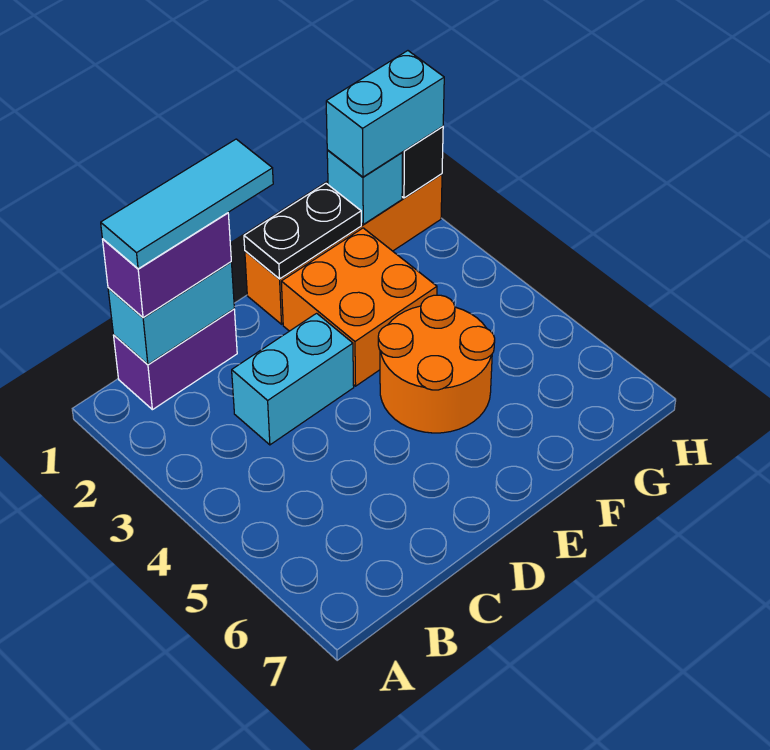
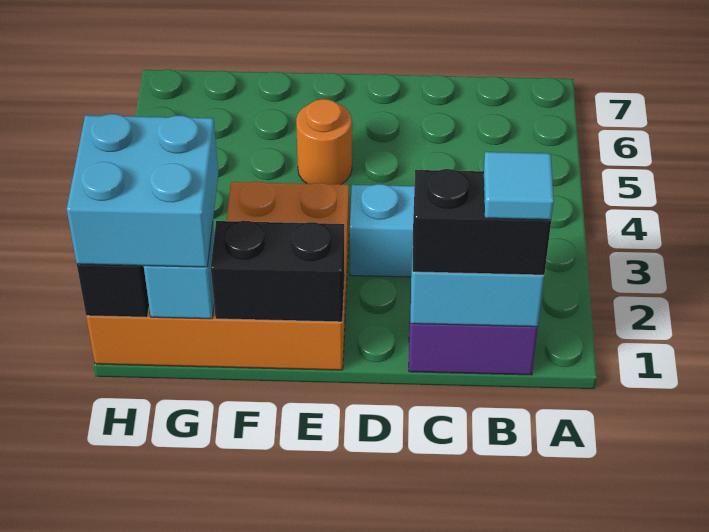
purple 1x2 brick [103,213,231,318] -> black 1x2 brick [413,169,551,275]
cyan 1x3 tile [101,139,273,269] -> cyan 1x1 tile [483,152,554,220]
black 1x2 plate [244,184,361,279] -> black 1x2 brick [211,221,345,322]
orange 2x2 round brick [378,295,495,433] -> orange 1x1 round brick [296,99,352,185]
cyan 1x2 brick [326,51,444,177] -> cyan 2x2 brick [67,114,218,267]

